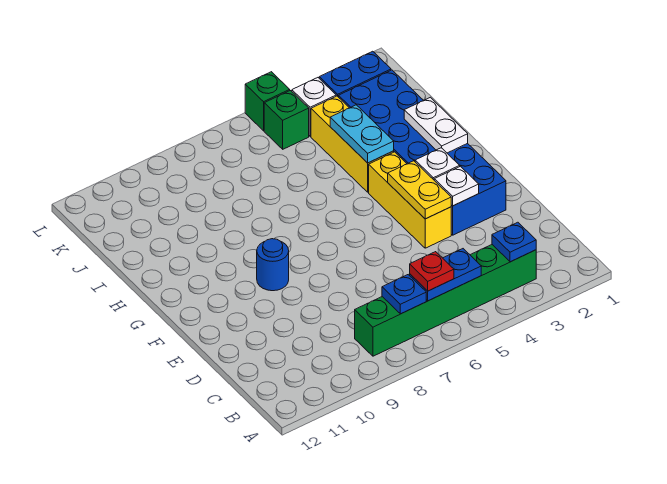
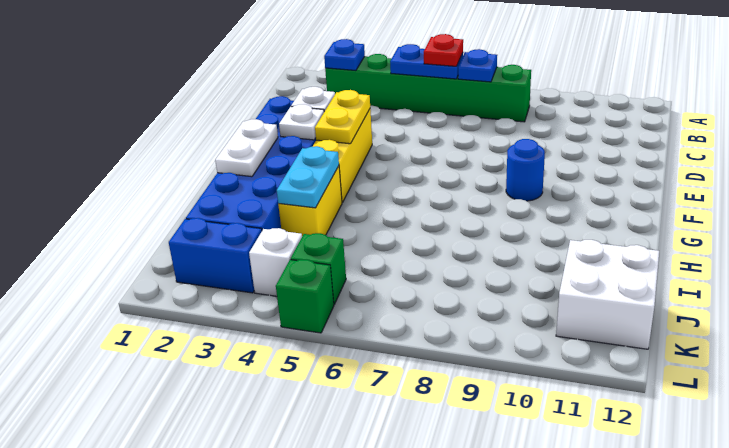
yellow 1x3 brick [311,96,394,192] -> yellow 1x2 brick [278,166,342,236]
none -> white 2x2 brick [556,240,659,349]

